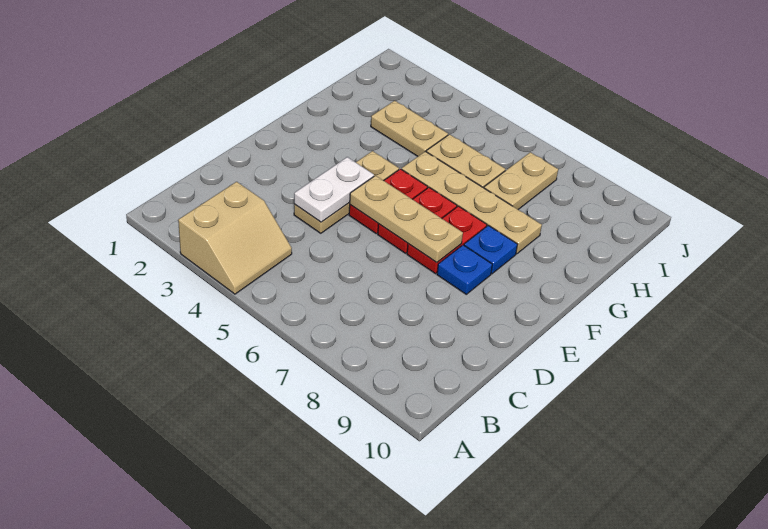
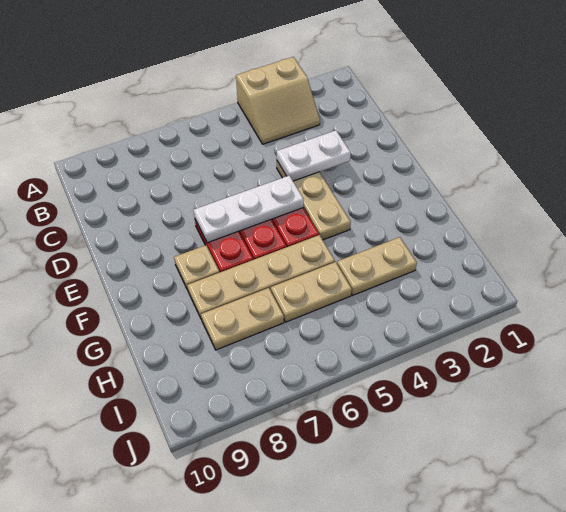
tan 2x2 slope [178,182,292,294] -> tan 2x2 slope turned to [236,57,320,144]
white 1x2 plate [294,157,374,222] -> white 1x2 plate turned to [277,130,351,181]
tan 1x3 plate [349,175,463,263] -> white 1x3 plate [194,176,304,243]
blue 1x1 plate [437,245,492,294] -> none
blue 1x1 plate [464,225,517,274] -> tan 1x1 plate [174,245,219,290]
tan 1x2 plate [484,152,558,209] -> tan 1x2 plate turned to [201,288,284,350]

